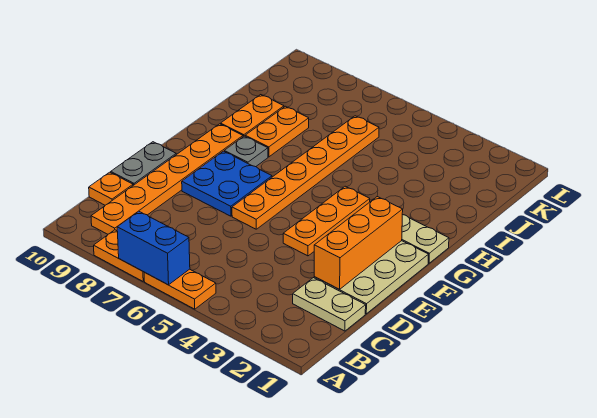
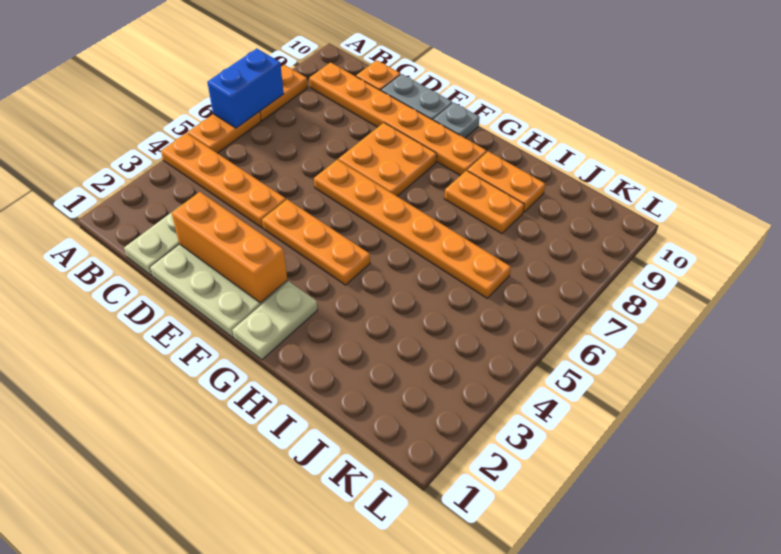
none -> orange 1x4 plate [161,133,286,228]
blue 2x2 plate [182,151,272,216] -> orange 2x2 plate [338,123,437,196]
grey 1x1 plate [224,136,268,167] -> grey 1x1 plate moved to [434,103,480,138]

